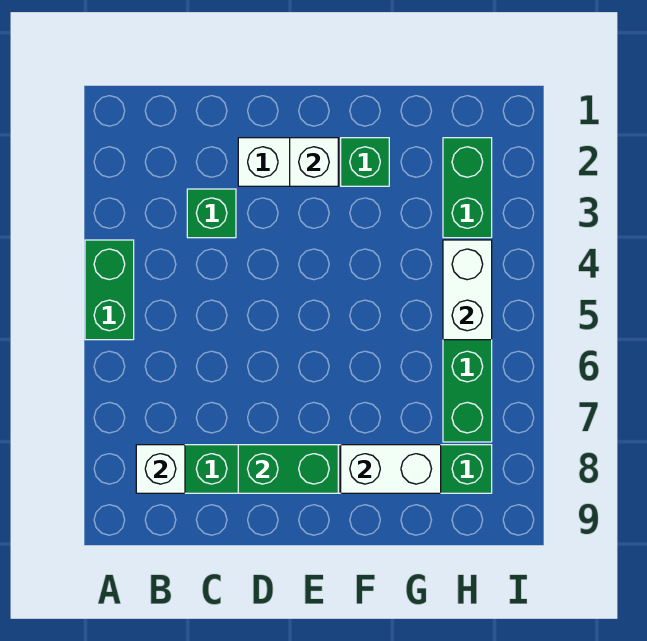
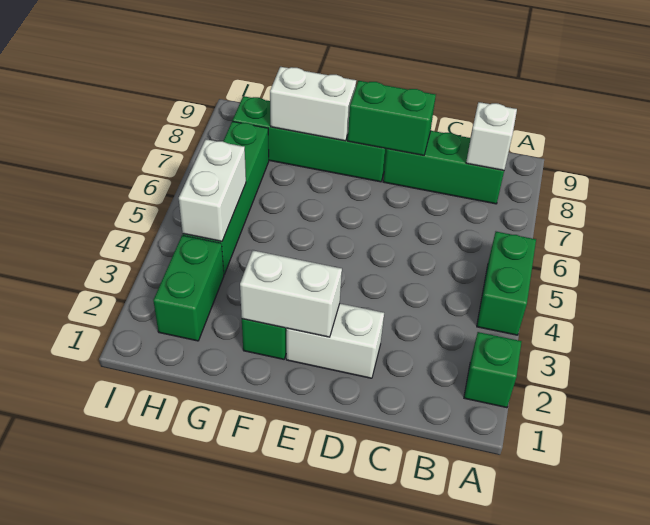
green 1x1 brick [187,189,236,238] -> green 1x1 brick moved to [464,332,522,408]
white 1x1 brick [290,138,338,186] -> white 1x2 brick [240,250,342,337]

